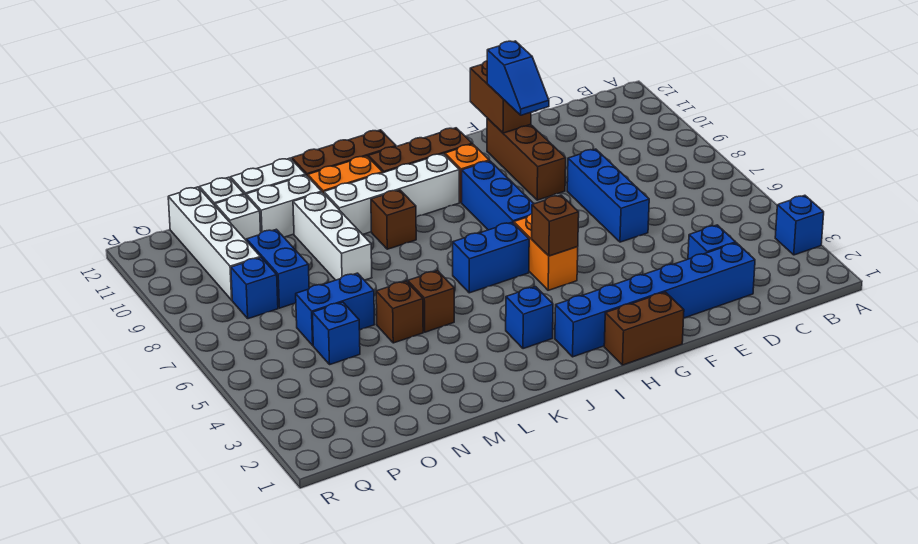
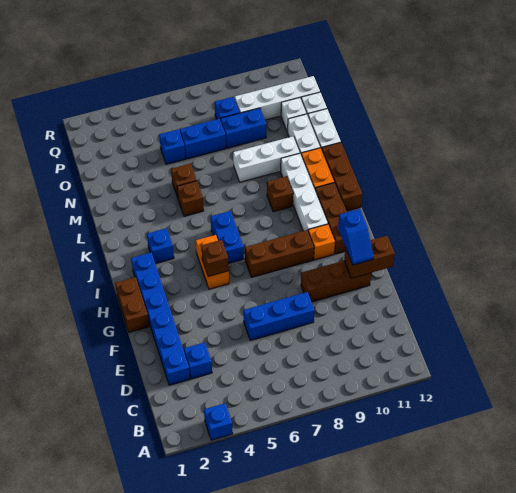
blue 1x2 slope [487,41,549,115] -> blue 1x2 slope turned to [338,209,374,265]
orange 1x2 brick [514,214,578,290] -> orange 1x2 brick turned to [196,235,229,289]
blue 1x3 brick [462,161,534,230] -> brown 1x3 brick [245,230,314,277]
blue 1x2 brick [296,273,375,345] -> blue 1x2 brick turned to [180,119,226,159]

